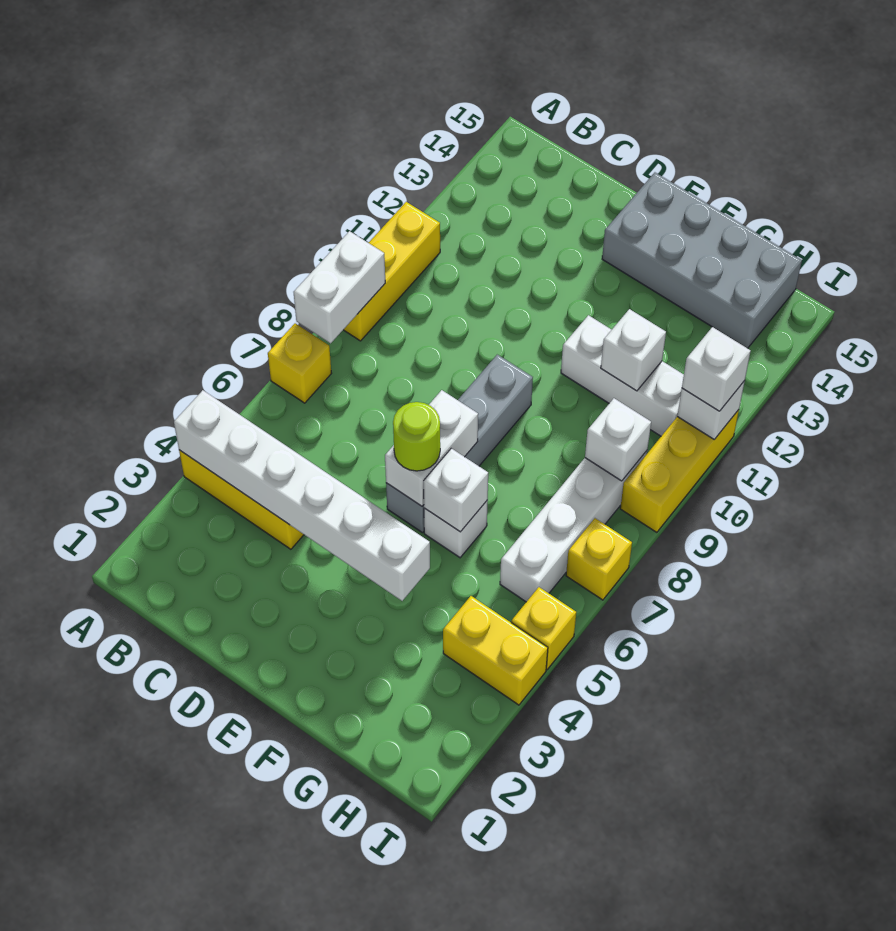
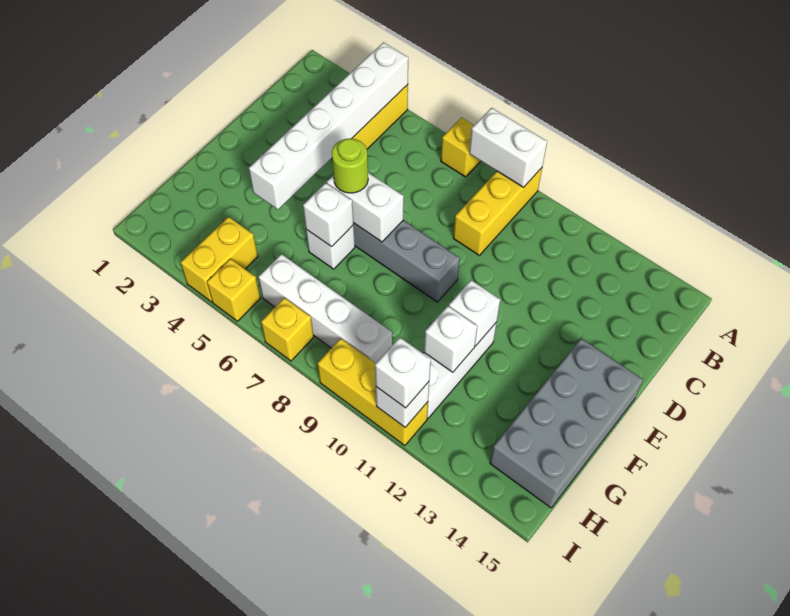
yellow 1x3 brick [343,202,440,341] -> yellow 1x3 brick turned to [453,168,542,255]
white 1x1 brick [585,398,651,481] -> white 1x1 brick moved to [449,280,500,346]

